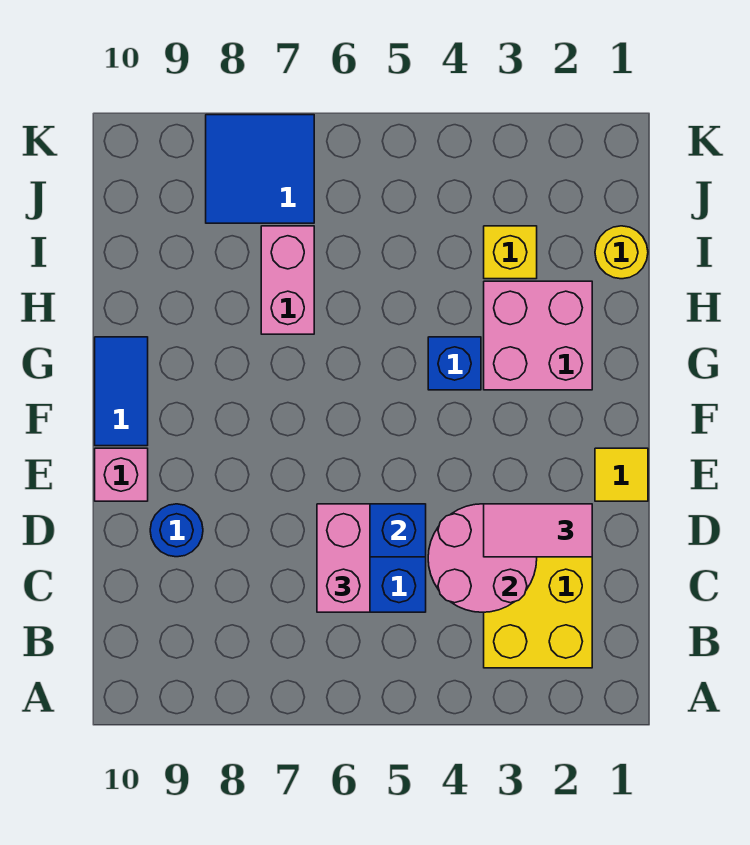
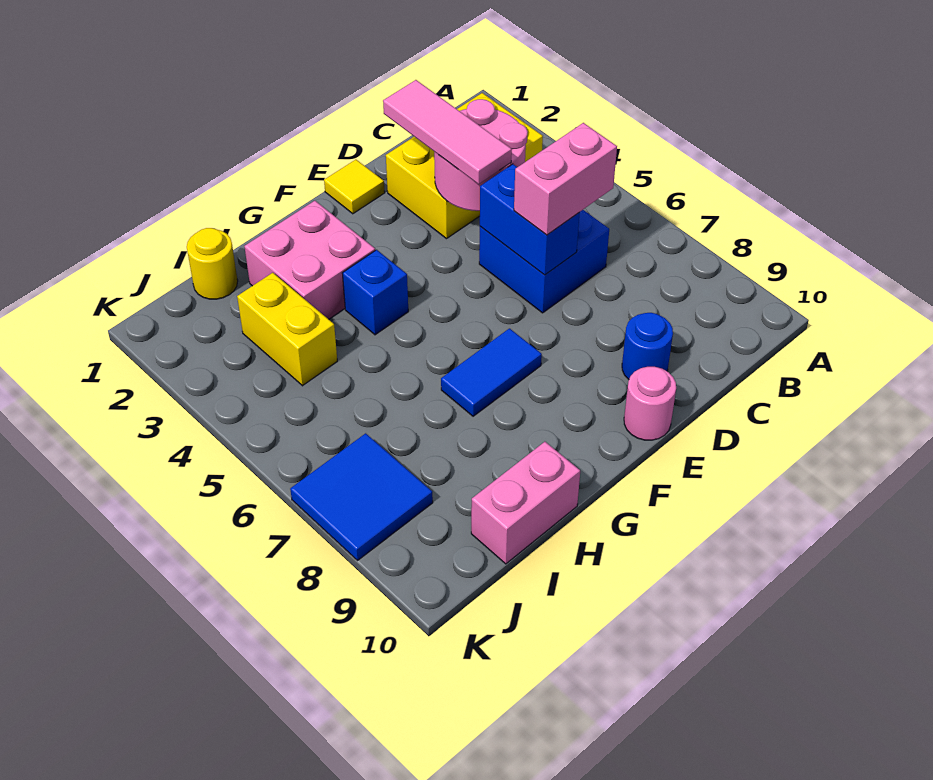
pink 1x2 tile [484,504,592,557] -> pink 1x3 tile [383,80,512,184]
pink 1x1 brick [95,448,148,501] -> pink 1x1 round brick [624,367,676,440]
blue 1x2 tile [95,337,148,446] -> blue 1x2 tile moved to [441,328,542,416]
pink 1x2 brick [261,226,314,334] -> pink 1x2 brick moved to [471,442,580,564]
yellow 1x1 brick [484,226,537,279] -> yellow 1x2 brick [237,273,337,386]

